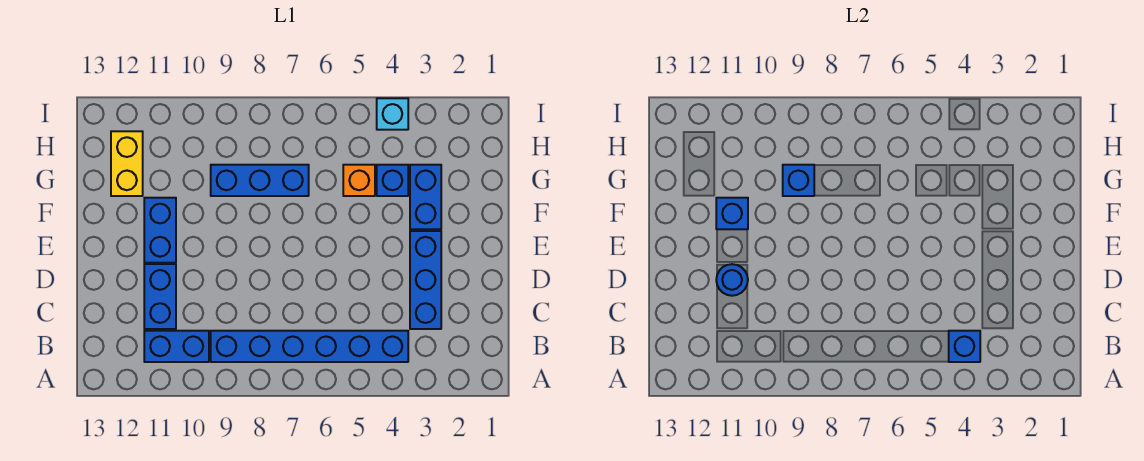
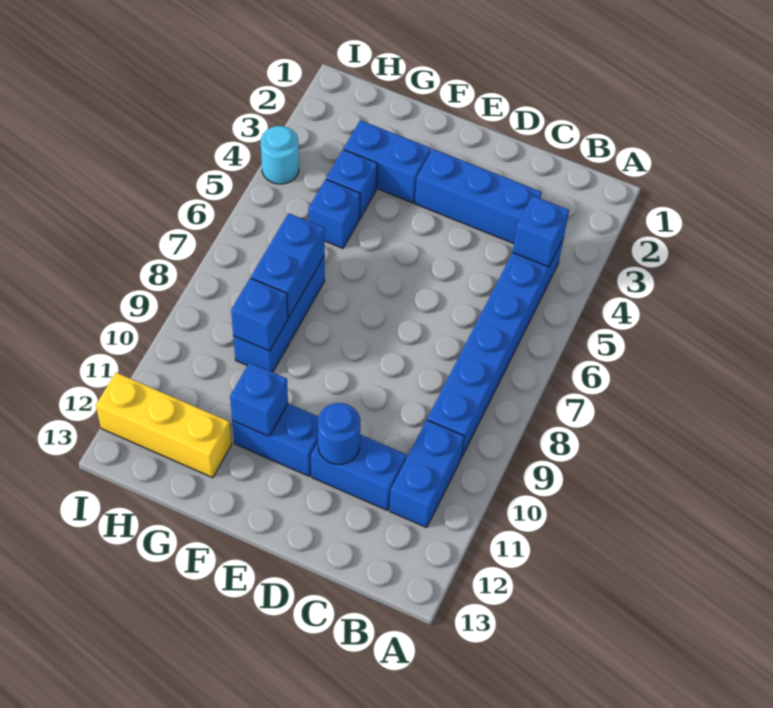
orange 1x1 brick [343,165,375,196] -> blue 1x1 brick [308,179,360,248]
none -> blue 1x2 brick [251,213,325,318]
yellow 1x2 brick [111,131,143,196] -> yellow 1x3 brick [96,372,232,478]
cyan 1x1 brick [377,98,408,130] -> cyan 1x1 round brick [261,126,299,184]

